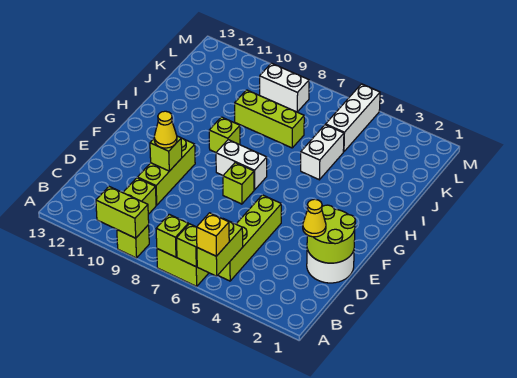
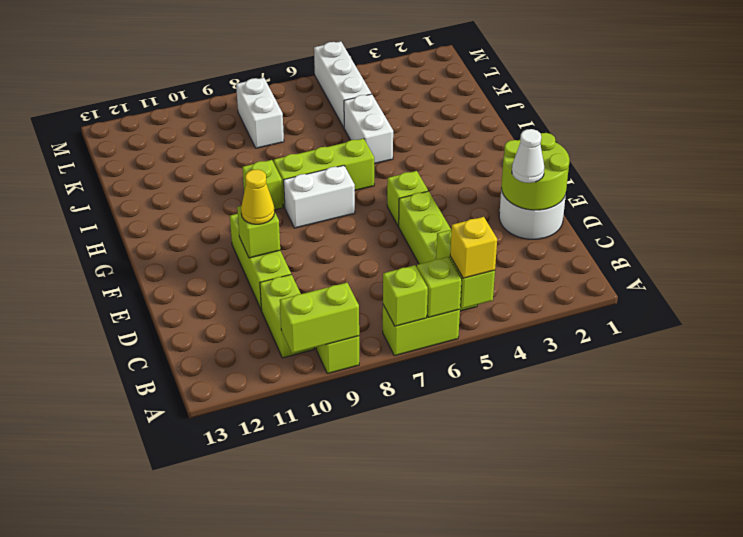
yellow 1x1 cone [303,199,326,237] -> white 1x1 cone [512,129,544,183]
lime 1x1 brick [223,163,254,204] -> lime 1x1 brick moved to [387,171,428,226]
lime 1x3 brick [235,90,304,148] -> lime 1x3 brick moved to [274,138,374,207]
white 1x2 brick [260,63,309,112] -> white 1x2 brick turned to [236,78,284,148]

